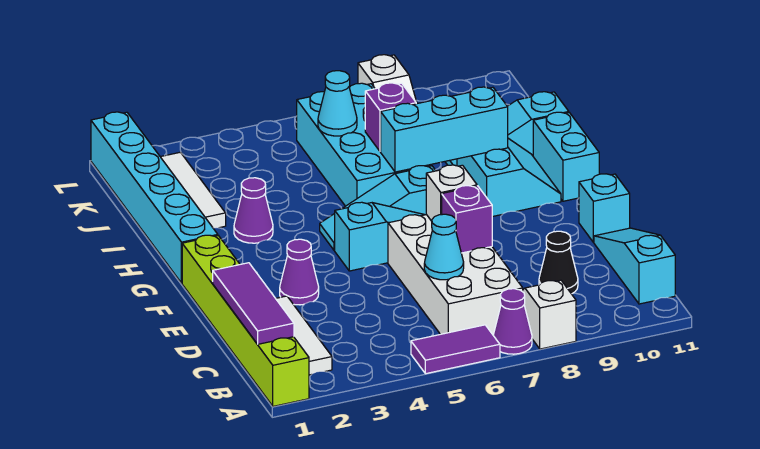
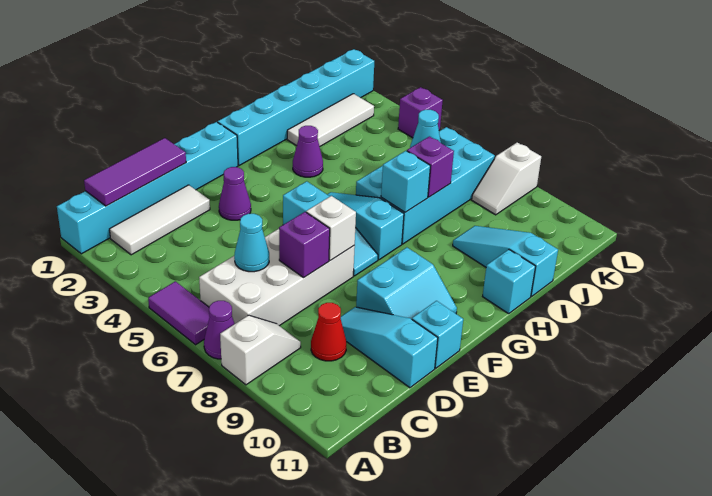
lime 1x6 brick [182,235,309,406] -> cyan 1x6 brick [57,122,238,254]
cyan 1x3 slope [594,228,675,304] -> cyan 1x3 slope turned to [341,307,438,388]
black 1x1 cone [539,231,578,294] -> red 1x1 cone [311,303,346,361]
cyan 2x2 slope [457,138,561,217] -> cyan 2x2 slope moved to [356,247,457,319]
cyan 1x2 brick [533,112,599,201] -> cyan 1x1 brick [483,250,536,314]
cyan 1x3 brick [381,87,508,172] -> cyan 1x1 brick [381,151,430,212]
none -> purple 1x1 brick [398,87,443,138]

